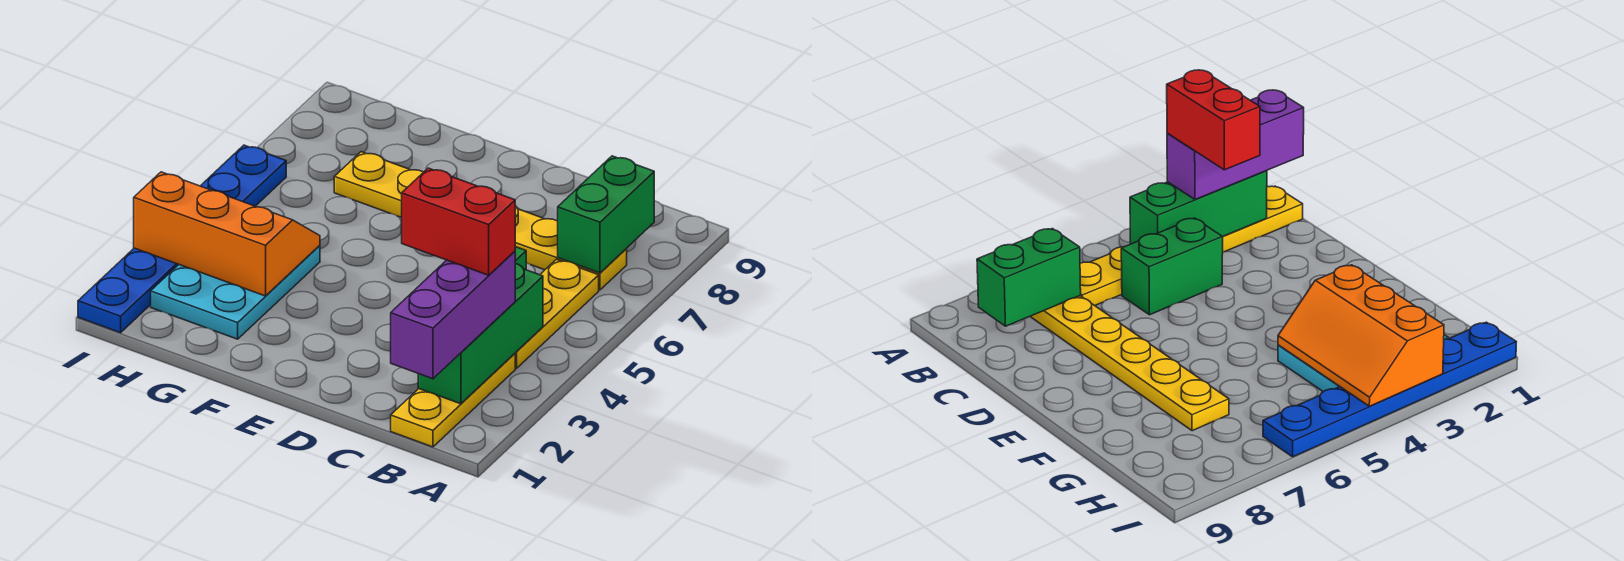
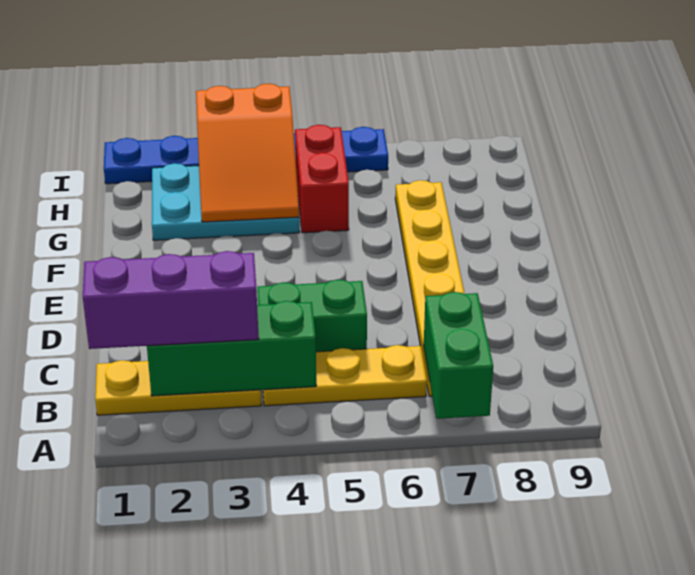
red 1x2 brick [402,168,515,275] -> red 1x2 brick moved to [295,125,349,233]
green 1x2 brick [558,156,654,273] -> green 1x2 brick turned to [424,292,493,419]
orange 2x3 slope [134,172,320,296] -> orange 2x3 slope turned to [196,84,299,222]

